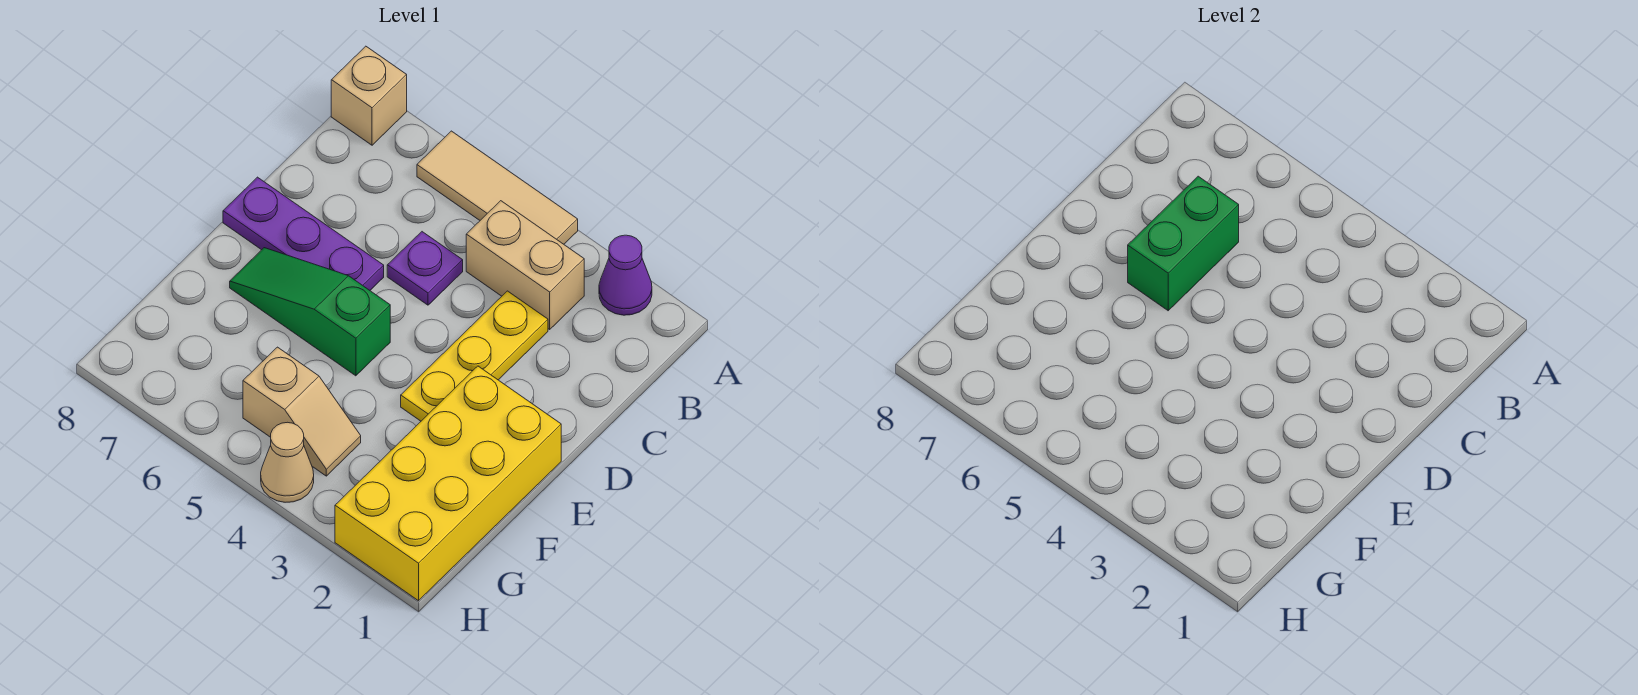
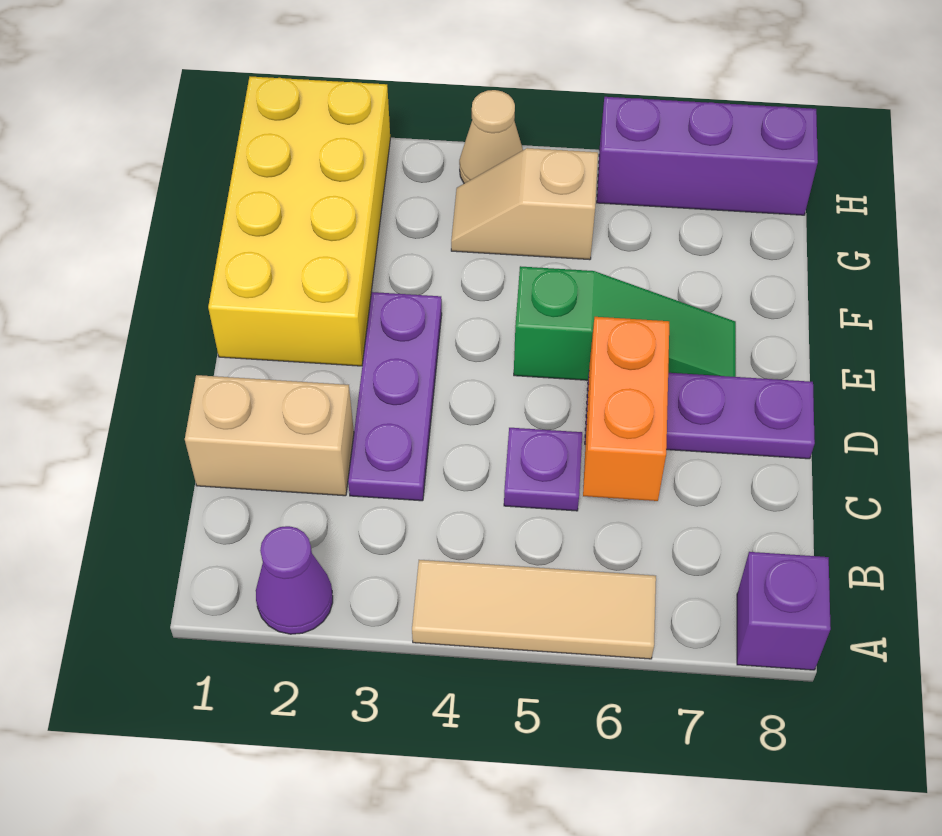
tan 1x1 brick [331,46,407,145] -> purple 1x1 brick [737,552,831,670]
tan 1x2 brick [466,201,584,329] -> tan 1x2 brick moved to [185,375,354,496]
yellow 1x3 plate [401,291,548,421] -> purple 1x3 plate [348,292,442,501]
green 1x2 brick [1128,176,1239,311] -> orange 1x2 brick [583,317,669,501]
none -> purple 1x3 brick [597,97,818,215]

